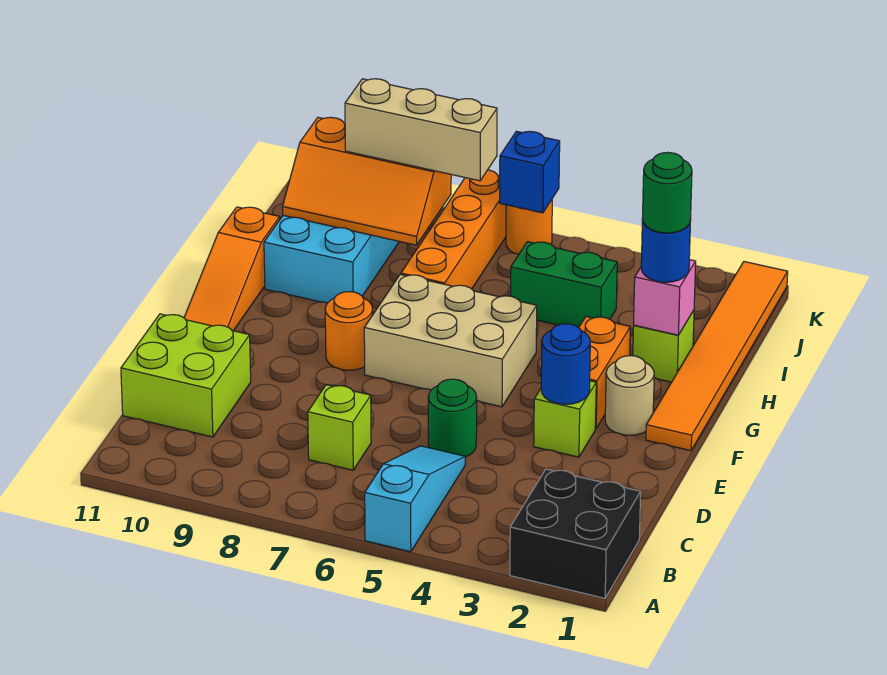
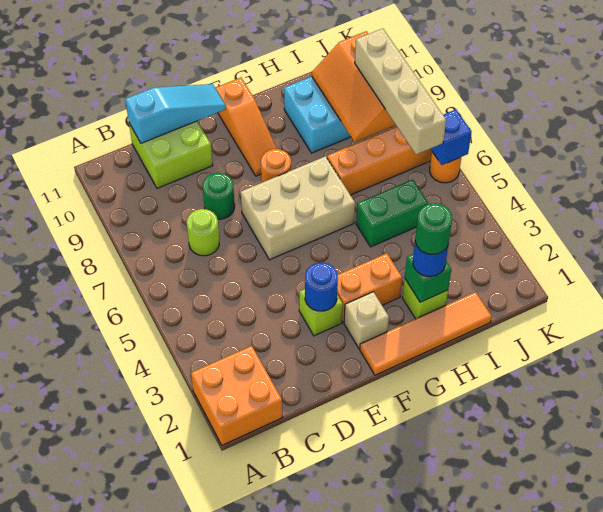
black 2x2 brick [510,469,641,598] -> orange 2x2 brick [191,346,282,445]
cyan 1x3 slope [365,446,465,552] -> cyan 1x3 slope moved to [125,84,226,143]
lime 1x1 brick [308,385,371,470] -> lime 1x1 round brick [187,209,219,256]
green 1x1 round brick [428,379,477,457] -> green 1x1 round brick moved to [203,173,235,219]
orange 1x6 tile [646,262,788,451] -> orange 1x4 tile [360,292,492,375]
tan 1x1 round brick [605,356,654,435] -> tan 1x1 brick [344,292,389,349]
tan 2x3 brick [364,274,537,407] -> tan 2x3 brick turned to [241,156,355,260]
orange 1x3 slope [184,207,280,331] -> orange 1x3 slope turned to [215,78,277,176]
pink 1x1 brick [634,260,696,335] -> green 1x1 brick [405,254,451,302]
green 1x2 brick [511,242,617,328] -> green 1x2 brick turned to [356,179,428,247]
tan 1x3 brick [345,79,497,181] -> tan 1x4 brick [355,29,446,155]

